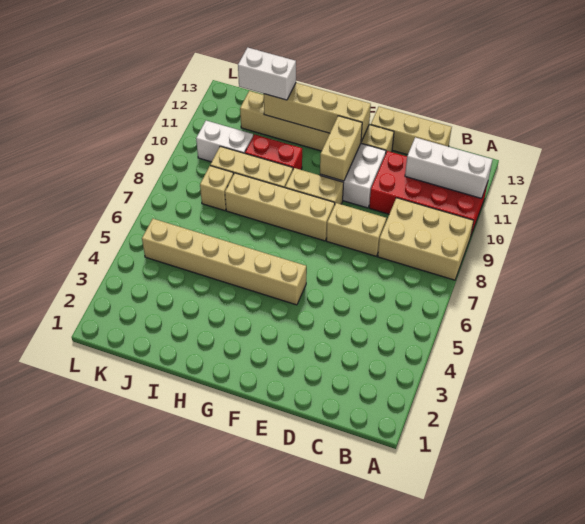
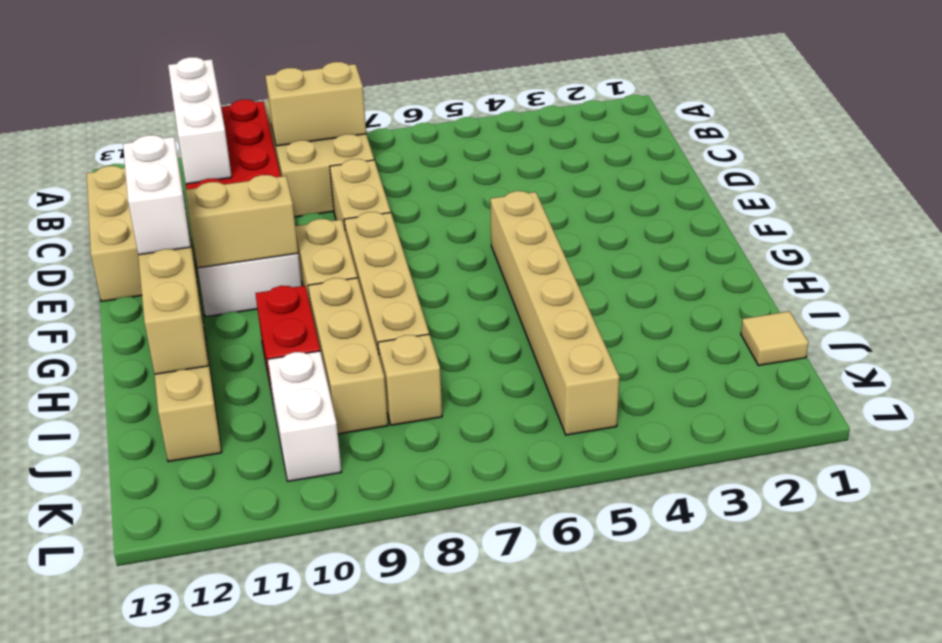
none -> tan 1x2 brick [266,62,366,146]
white 1x2 brick [238,48,296,100] -> white 1x2 brick moved to [123,135,191,255]
none -> tan 1x1 tile [741,311,808,366]

